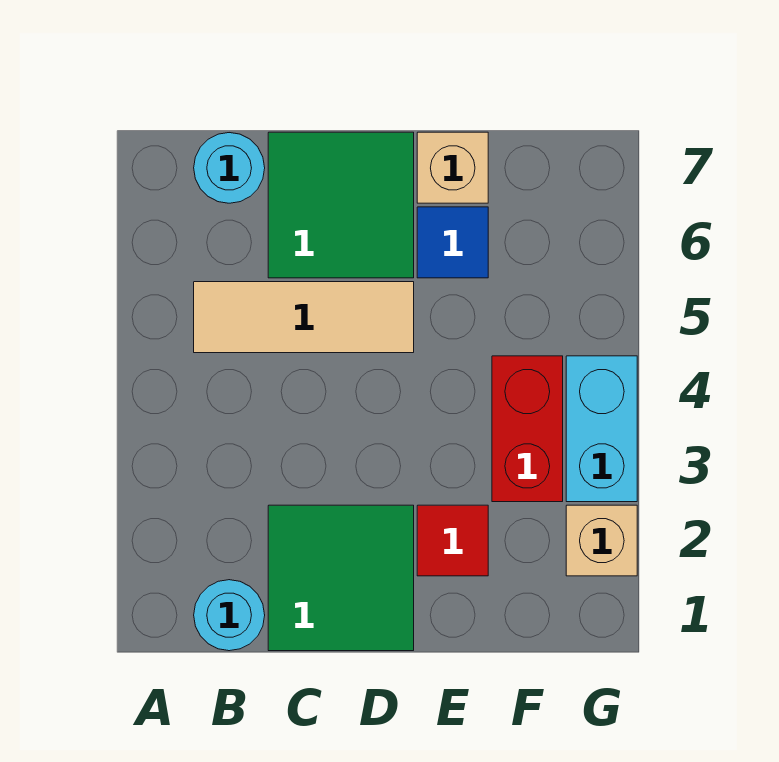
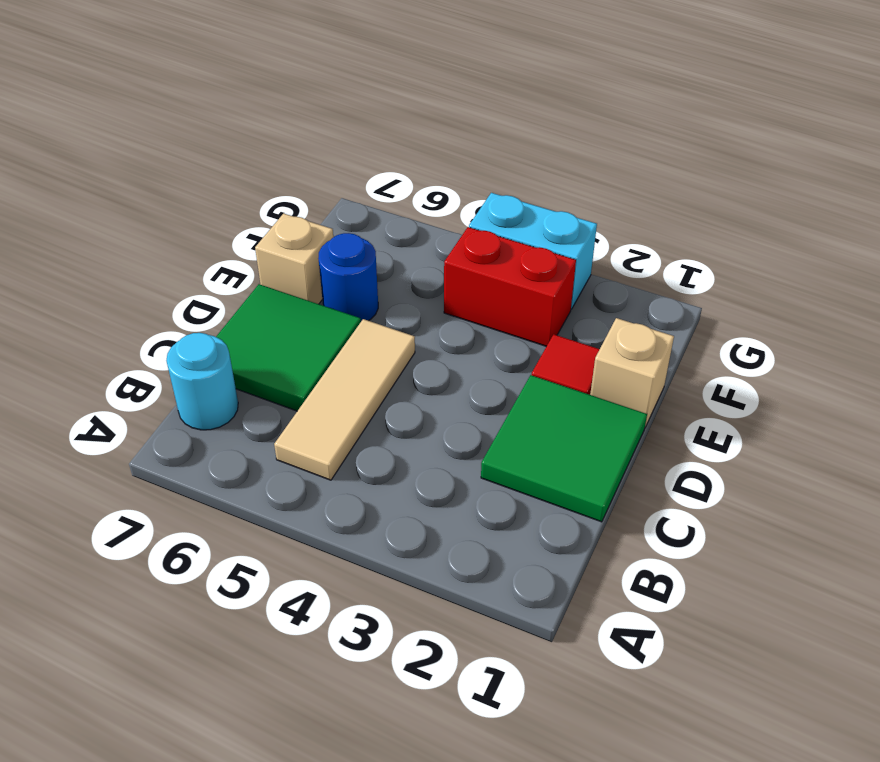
cyan 1x1 round brick [194,580,265,651] -> none
blue 1x1 tile [417,207,488,278] -> blue 1x1 round brick [318,233,378,321]
tan 1x1 brick [566,505,637,576] -> tan 1x1 brick moved to [590,318,674,427]

